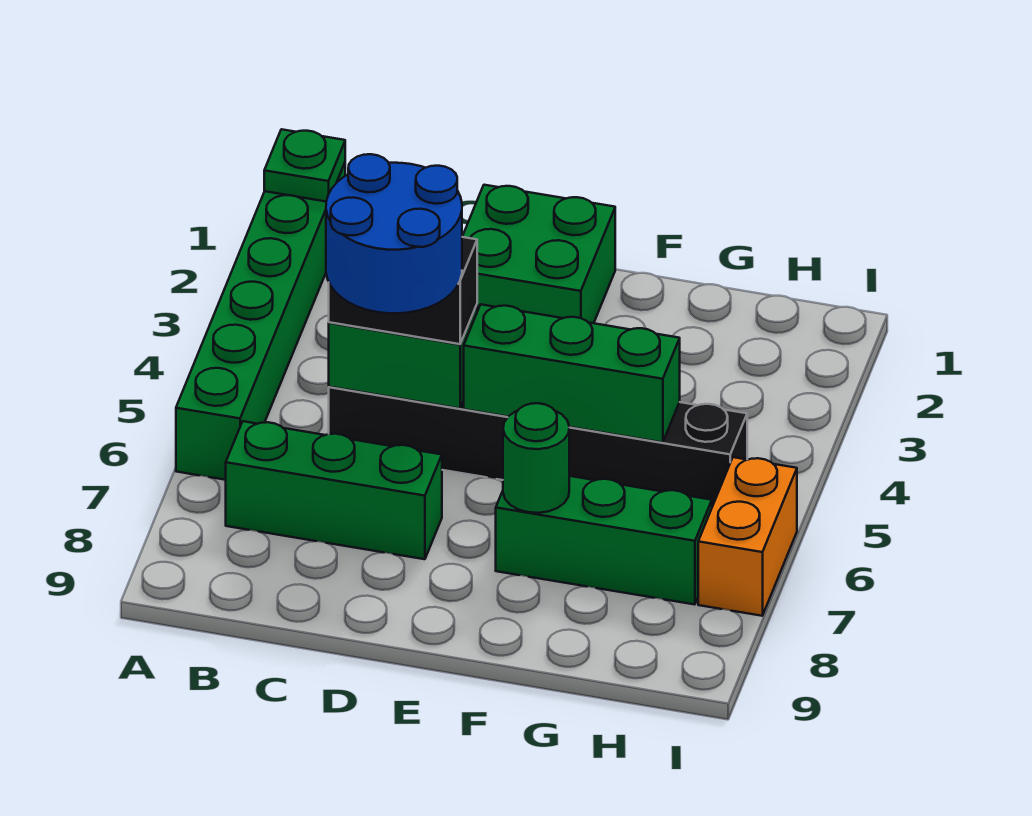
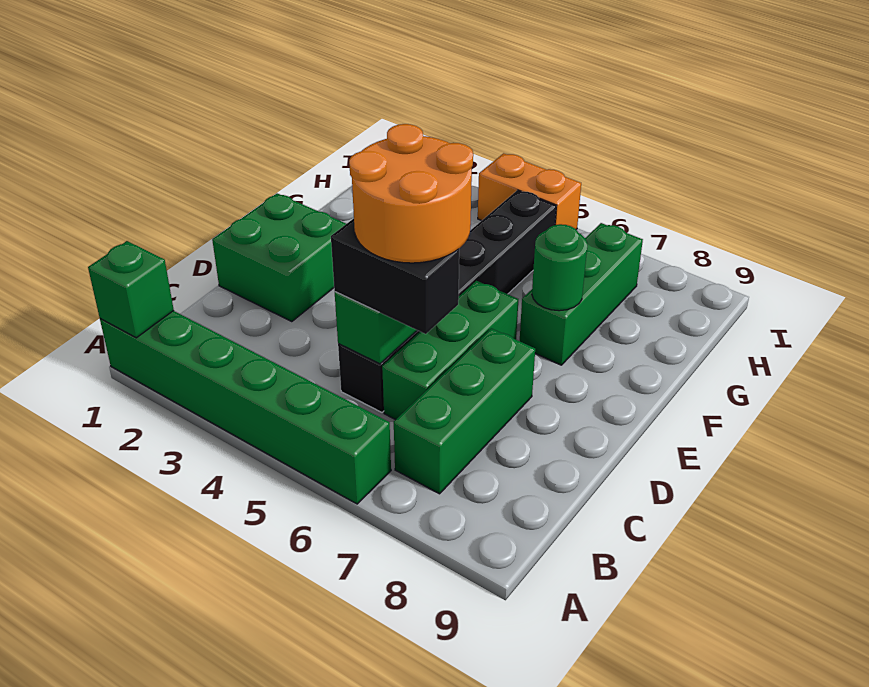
green 1x1 plate [264,129,345,201] -> green 1x1 brick [88,241,174,338]
black 1x2 brick [329,237,477,344] -> black 1x2 brick turned to [331,218,459,334]
blue 2x2 round brick [326,154,462,313] -> orange 2x2 round brick [349,124,473,263]
green 1x3 brick [464,305,680,443] -> green 1x3 brick moved to [382,281,518,420]
orange 1x2 brick [698,457,797,616] -> orange 1x2 brick moved to [478,153,581,229]

